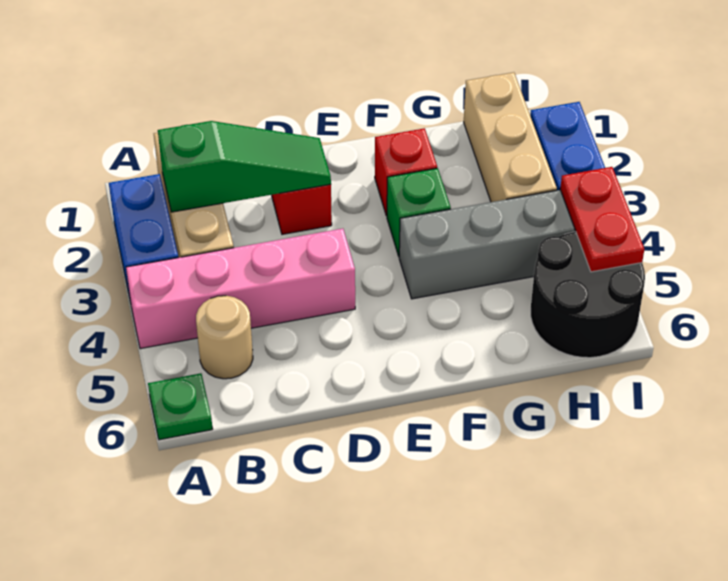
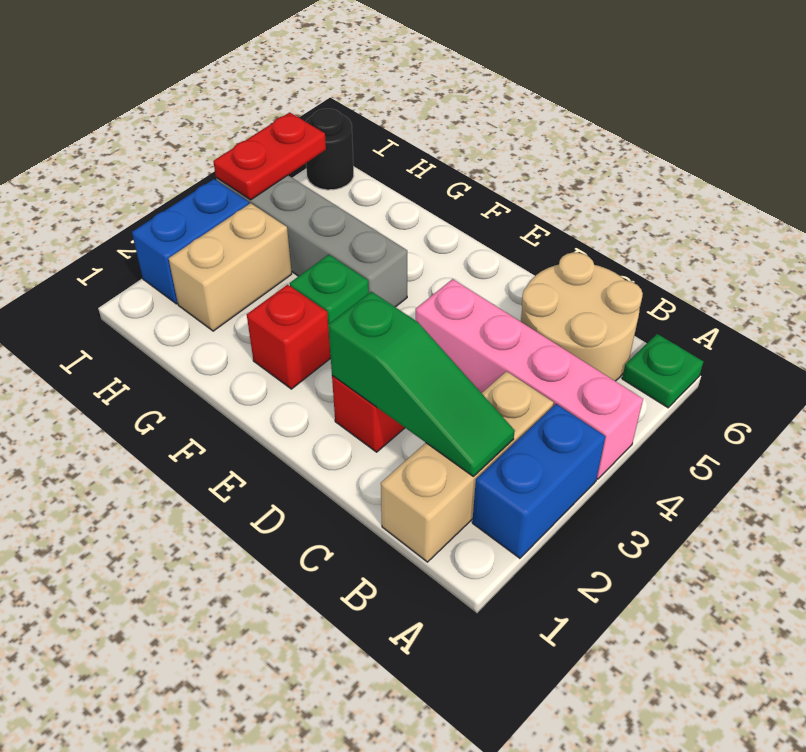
green 1x3 slope [158,121,331,212] -> green 1x3 slope turned to [328,291,515,477]
tan 1x1 round brick [196,296,253,379] -> tan 2x2 round brick [521,253,643,381]
tan 1x3 brick [464,72,557,202] -> tan 1x2 brick [169,203,292,331]
black 2x2 round brick [531,232,645,358] -> black 1x1 round brick [305,109,354,190]

